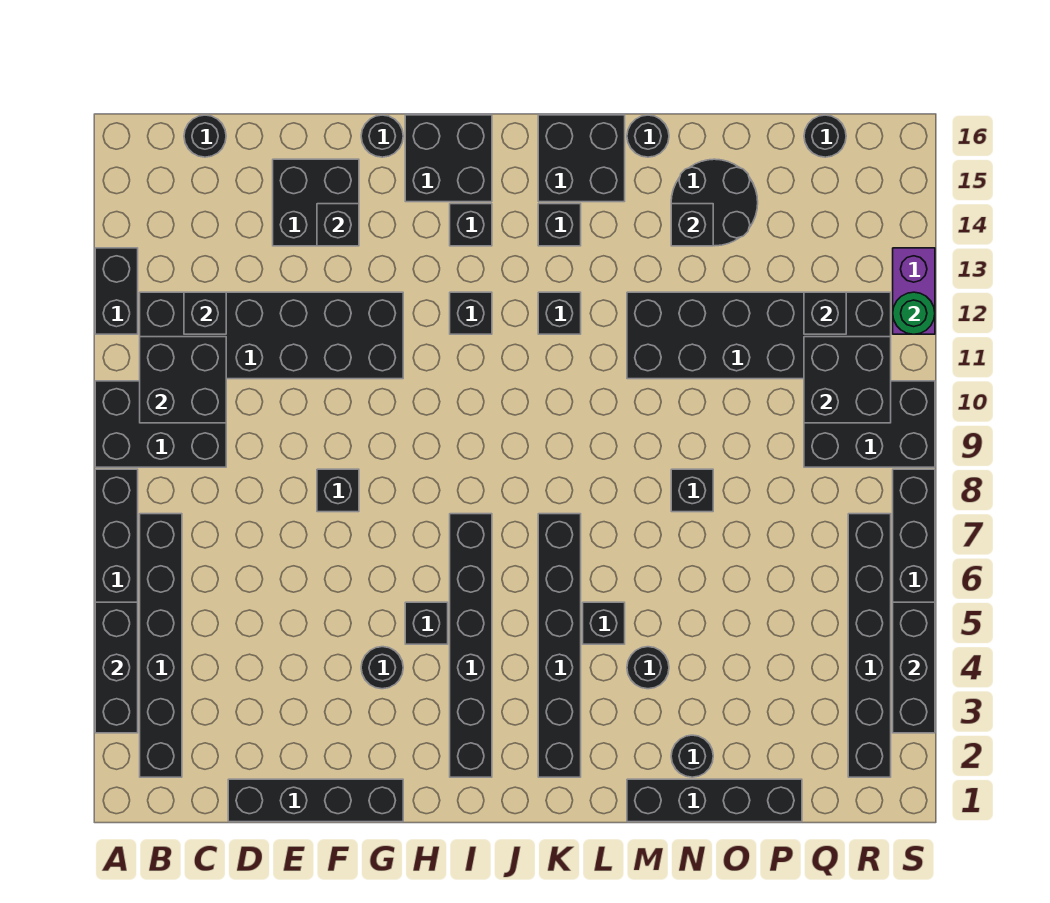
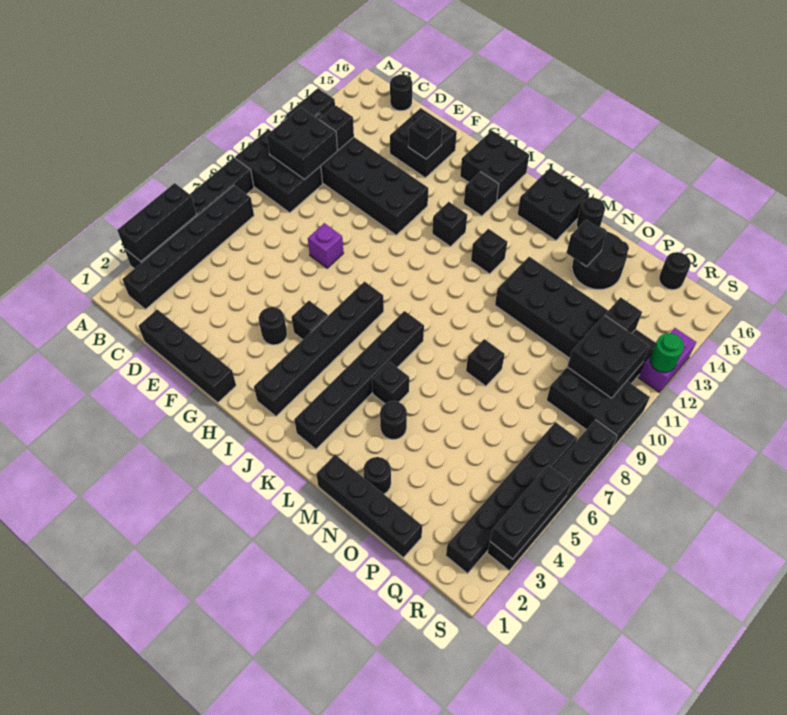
black 1x1 brick [317,469,359,512] -> purple 1x1 brick [308,223,344,268]
black 1x1 round brick [361,115,403,157] -> none
black 1x1 brick [538,204,581,246] -> none

